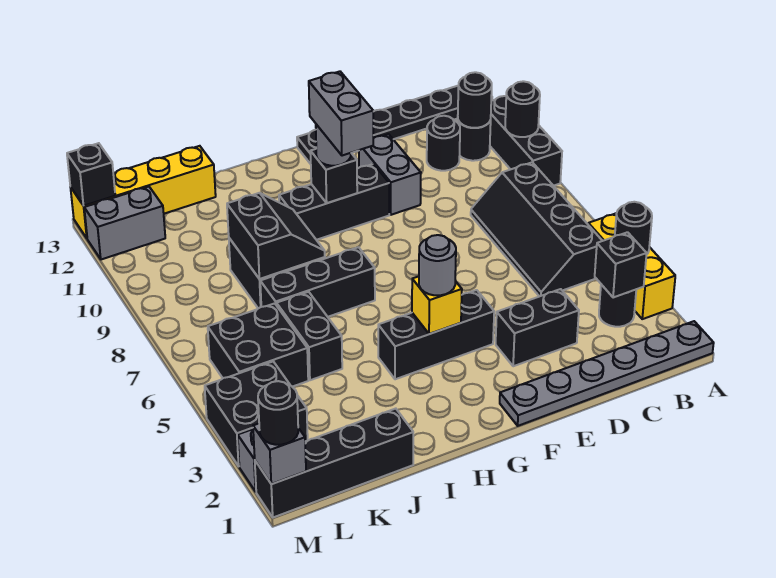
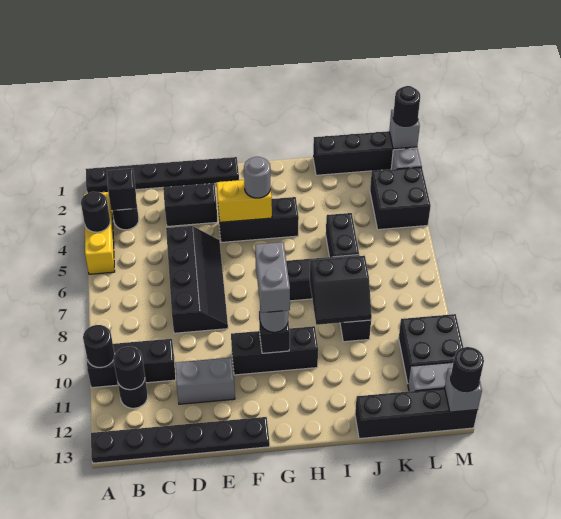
grey 1x6 plate [500,321,714,426] -> black 1x6 plate [86,157,239,193]
black 1x3 brick [490,96,562,186] -> black 1x3 brick turned to [87,339,176,388]
black 2x4 slope [471,162,602,297] -> black 2x4 slope moved to [166,226,228,333]
black 1x1 round brick [427,116,460,171] -> black 1x1 round brick moved to [451,347,484,392]
grey 1x2 brick [359,134,421,215] -> grey 1x2 brick turned to [175,357,235,404]
yellow 1x1 brick [412,276,462,334] -> yellow 1x2 brick [217,180,272,222]
black 2x2 slope [227,193,325,279] -> black 2x2 slope turned to [310,256,372,325]
yellow 1x4 brick [70,146,216,238] -> black 1x4 brick [355,388,478,439]
black 2x2 brick [208,303,308,387] -> black 2x2 brick moved to [399,314,463,383]
black 1x1 brick [67,143,115,206] -> grey 1x1 brick [445,368,482,412]

